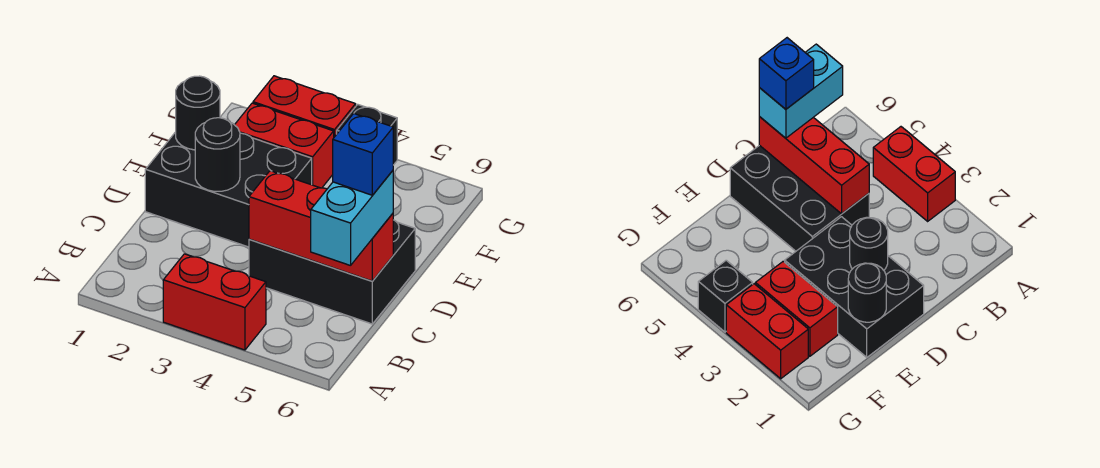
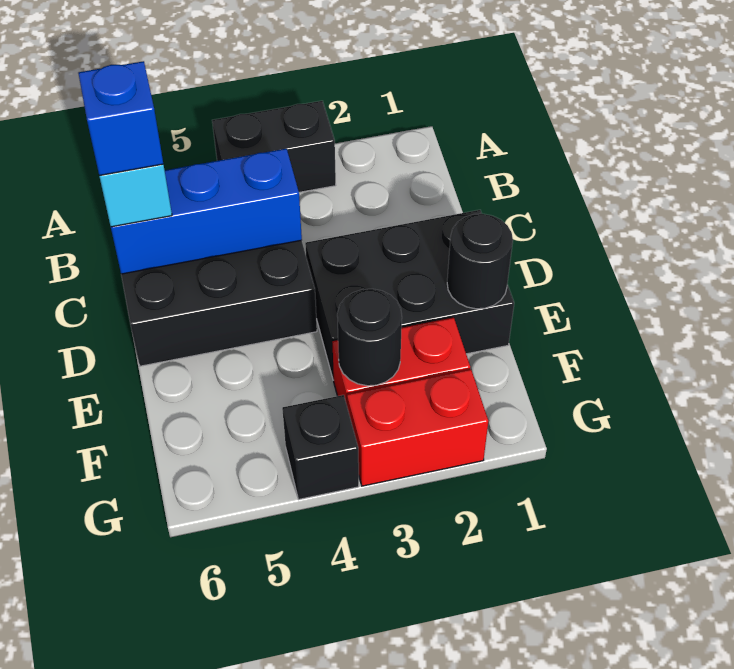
red 1x2 brick [163,254,266,350] -> black 1x2 brick [212,101,336,192]
red 1x3 brick [249,171,393,281] -> blue 1x3 brick [111,149,302,274]
black 1x1 round brick [195,118,240,191] -> black 1x1 round brick moved to [337,289,402,386]

